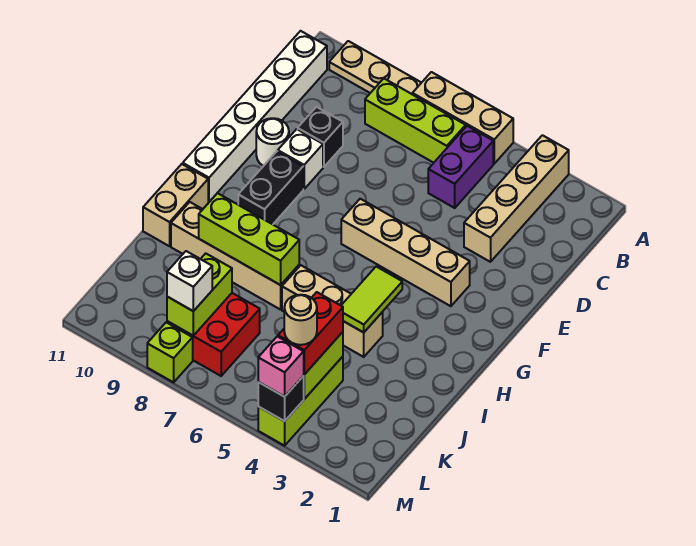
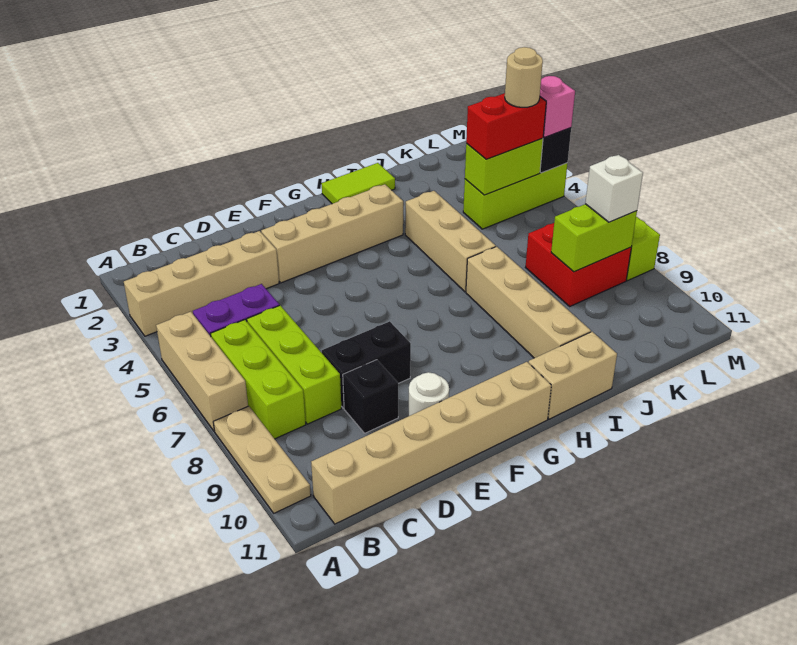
white 1x6 brick [183,31,327,202] -> tan 1x6 brick [311,362,551,524]
white 1x1 brick [278,129,323,189] -> none
tan 1x4 brick [341,199,470,306] -> tan 1x4 brick turned to [261,184,403,283]
black 1x2 brick [238,151,303,224] -> black 1x2 brick moved to [322,321,411,408]
lime 1x2 tile [341,267,402,332] -> lime 1x2 tile moved to [322,163,395,204]
lime 1x3 brick [199,193,299,285] -> lime 1x3 brick moved to [247,305,341,424]

